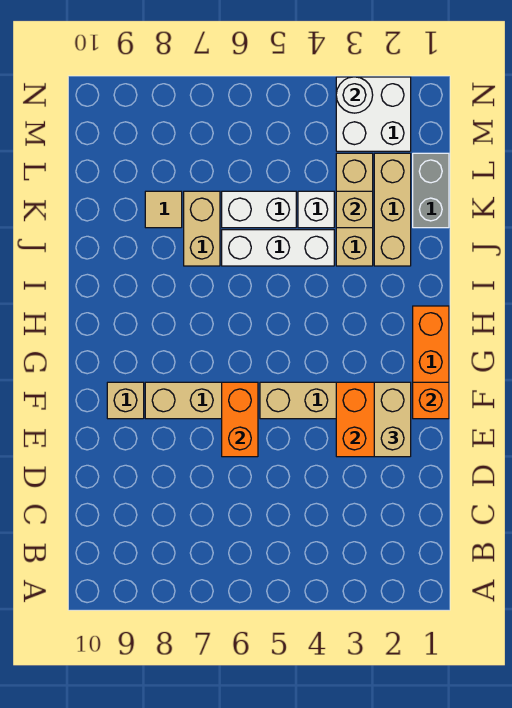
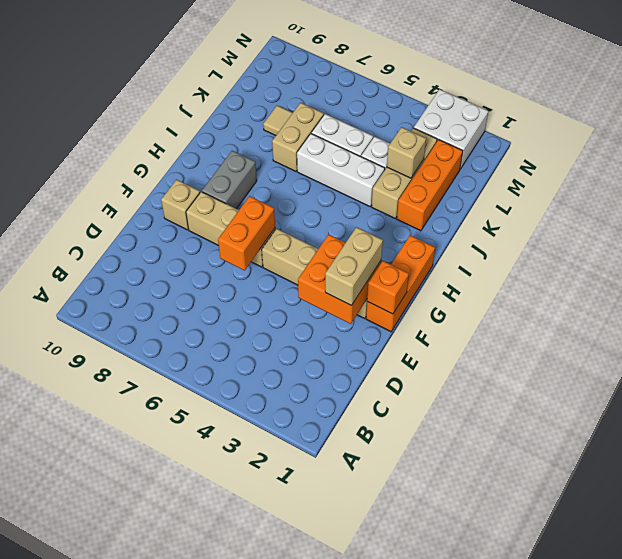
tan 1x3 brick [374,153,411,266] -> orange 1x3 brick [397,140,463,231]
grey 1x2 brick [413,153,449,228] -> grey 1x2 brick moved to [202,151,257,209]
white 1x1 round brick [336,77,373,113] -> none

